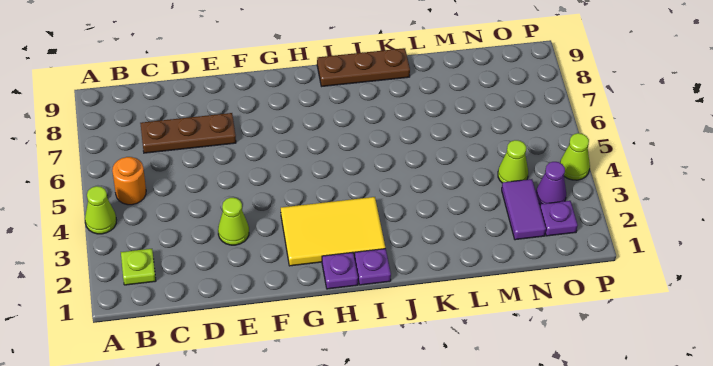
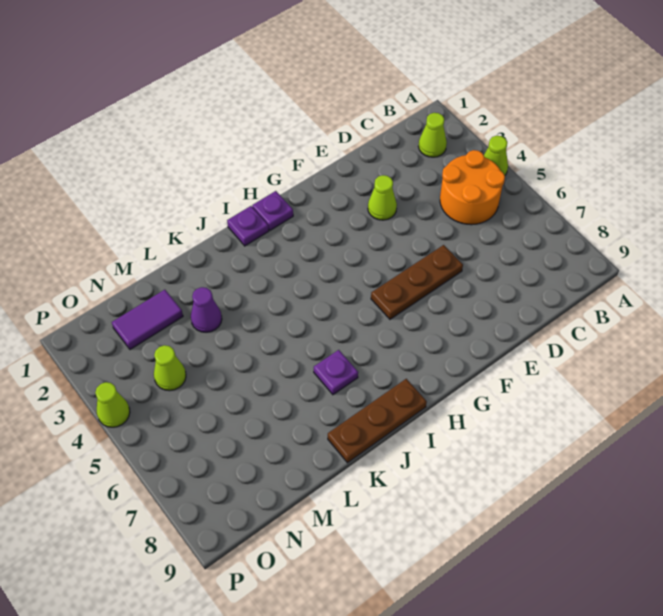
lime 1x1 plate [121,249,156,285] -> lime 1x1 cone [419,113,447,157]
orange 1x1 round brick [112,157,146,205] -> orange 2x2 round brick [440,150,505,225]
brown 1x3 plate [140,113,236,153] -> brown 1x3 plate moved to [371,245,463,319]
yellow 2x3 tile [281,197,385,266] -> none
purple 1x2 tile [502,179,546,240] -> purple 1x2 tile turned to [112,290,183,350]
purple 1x1 plate [540,201,578,236] -> purple 1x1 plate moved to [314,350,358,395]
purple 1x1 cone [536,162,566,205] -> purple 1x1 cone moved to [191,287,222,332]

